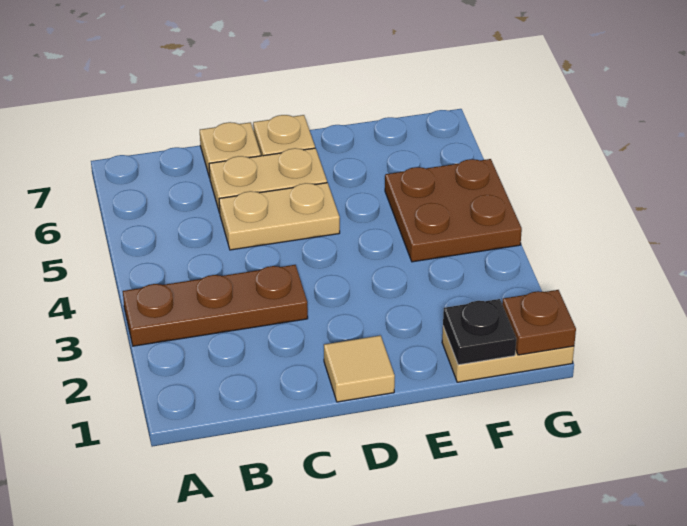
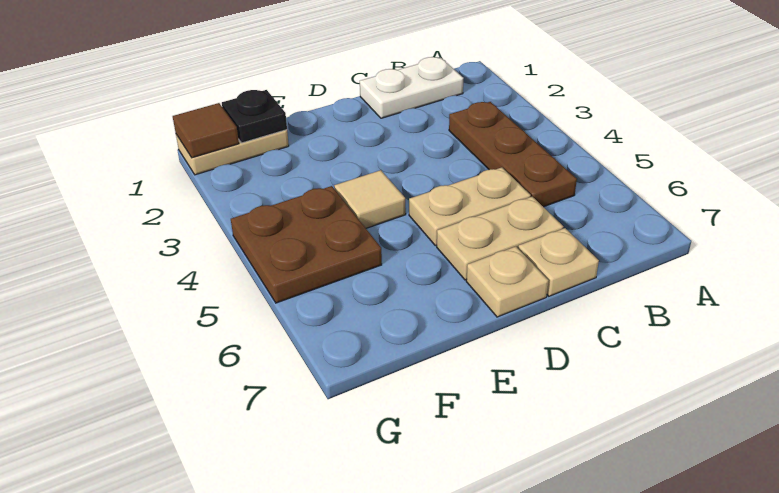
brown 1x3 plate [123,265,308,346] -> brown 1x3 plate turned to [449,102,577,207]
none -> white 1x2 plate [360,57,464,118]
tan 1x1 tile [324,335,395,402] -> tan 1x1 tile moved to [334,170,406,228]
brown 1x1 plate [502,290,576,355] -> brown 1x1 tile [173,103,239,158]

